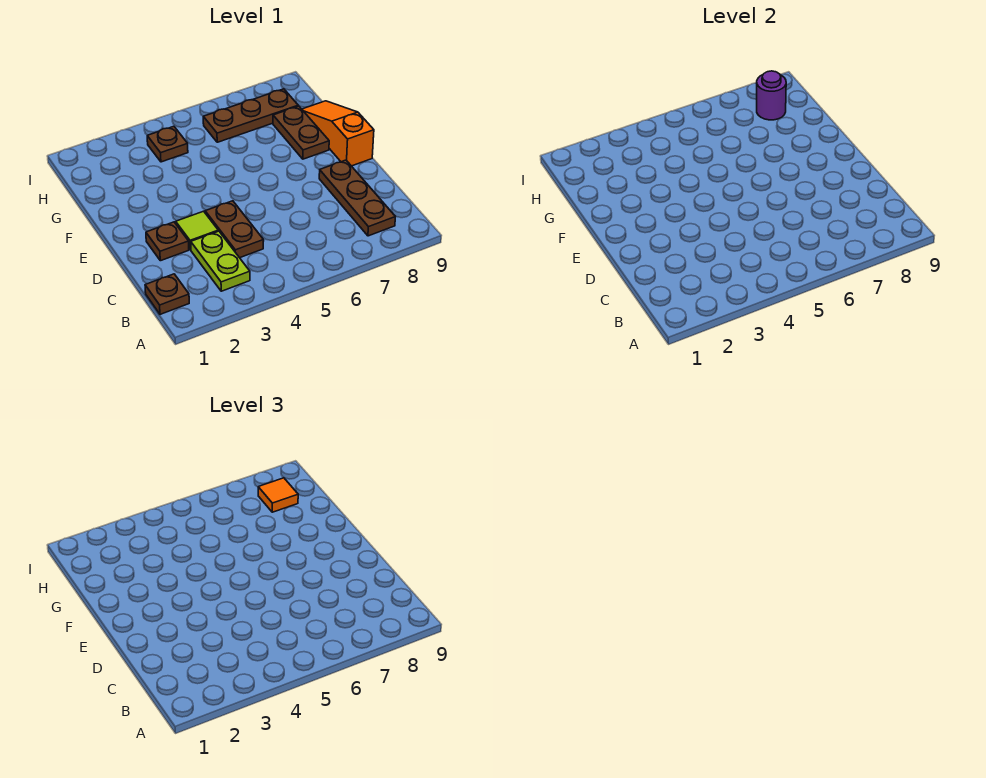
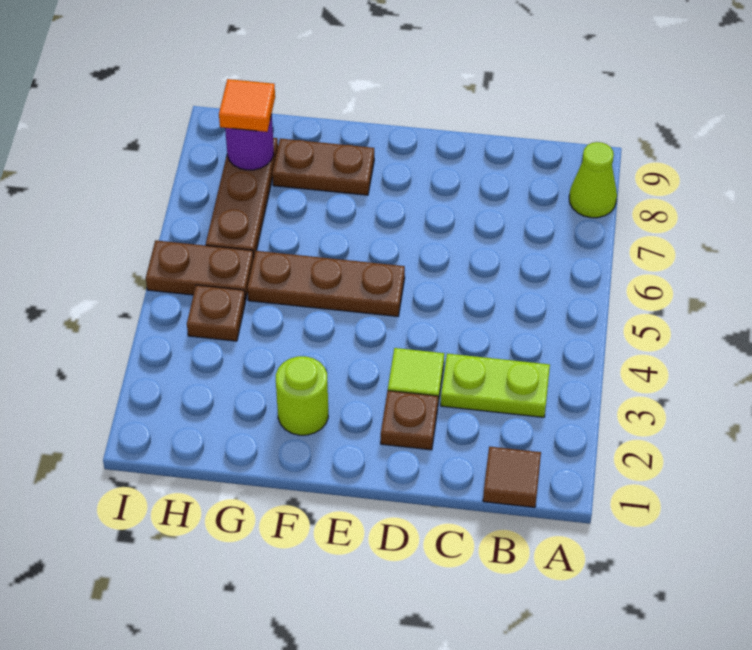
none -> lime 1x1 cone [569,142,617,218]
brown 1x1 plate [145,274,189,314] -> brown 1x1 tile [483,447,541,507]
brown 1x3 plate [319,160,395,236] -> brown 1x3 plate moved to [247,251,405,316]
brown 1x2 plate [205,201,264,258] -> brown 1x2 plate moved to [146,240,254,300]
orange 1x3 slope [302,101,374,166] -> none
none -> lime 1x1 round brick [276,356,328,435]

